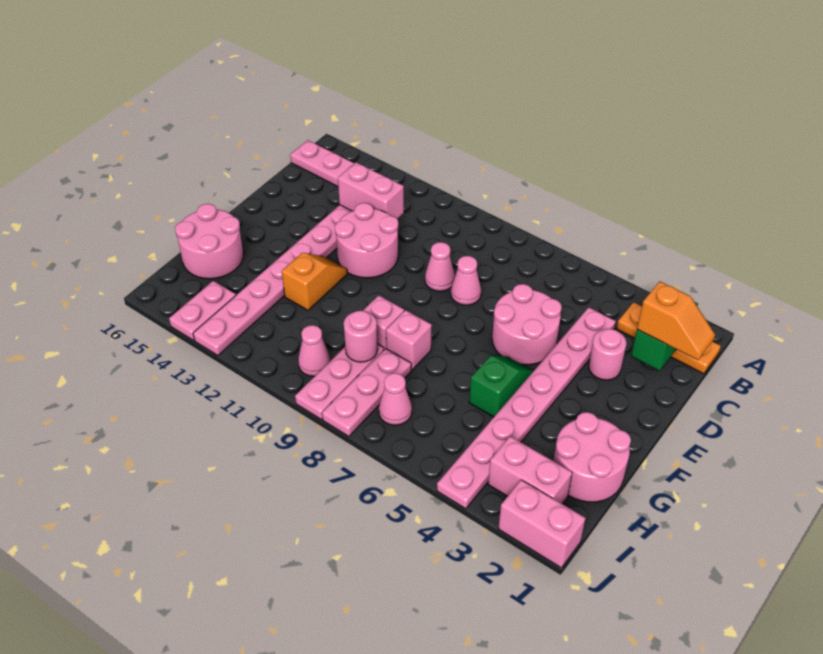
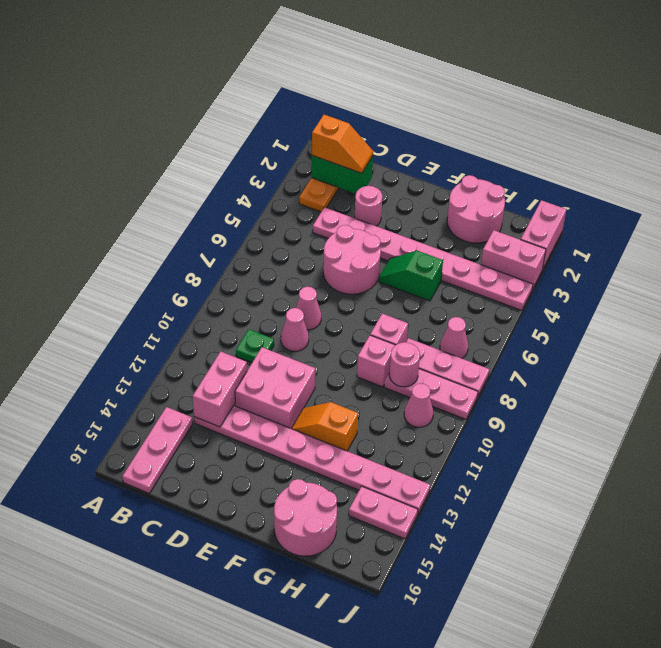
orange 1x2 slope [637,281,715,360] -> orange 1x2 slope turned to [312,115,373,173]
none -> green 1x1 plate [236,329,274,363]
pink 2x2 round brick [335,203,398,278] -> pink 2x2 brick [235,347,315,428]
pink 1x2 brick [488,436,572,504] -> pink 1x2 brick turned to [481,230,546,289]

